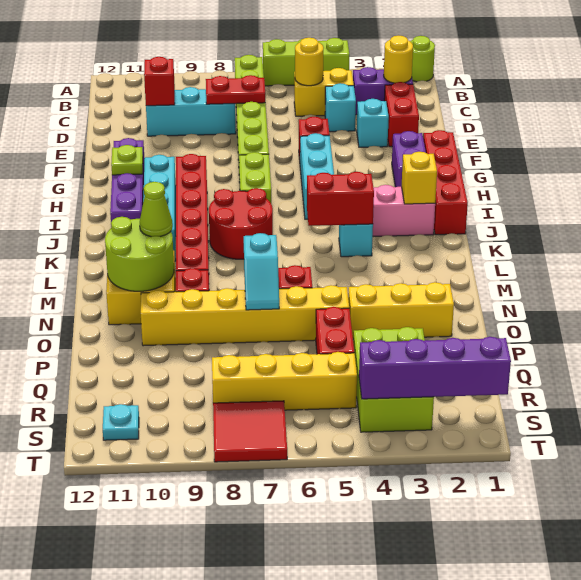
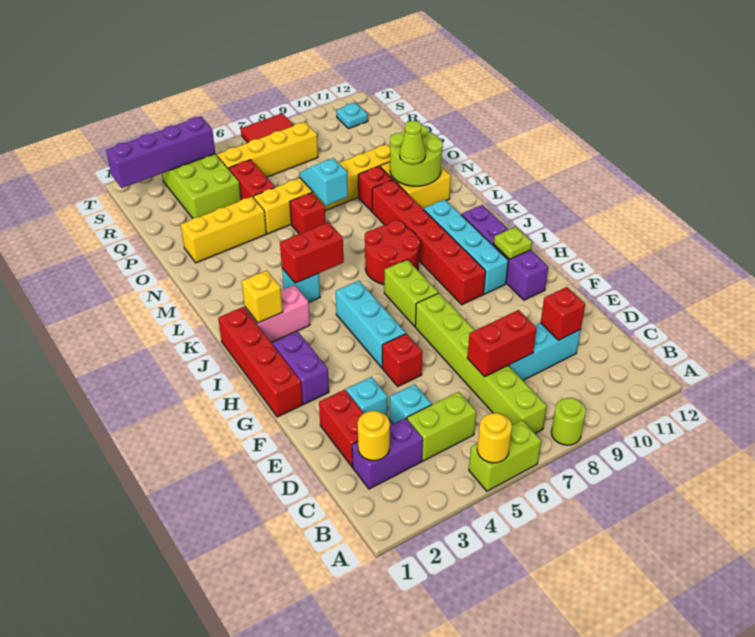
lime 1x1 round brick [410,36,435,82] -> lime 1x1 round brick moved to [551,398,586,445]
lime 1x3 brick [263,38,349,86] -> lime 1x2 brick [469,420,541,491]
yellow 1x2 brick [294,68,354,116] -> lime 1x2 brick [407,392,476,461]
yellow 1x1 round brick [295,38,323,86] -> yellow 1x1 round brick moved to [477,413,512,463]
red 1x2 plate [206,75,265,104] -> red 1x2 brick [467,310,537,377]

